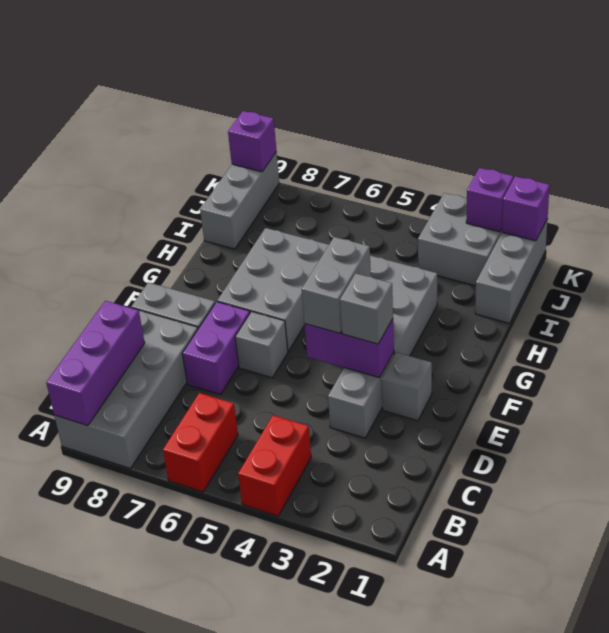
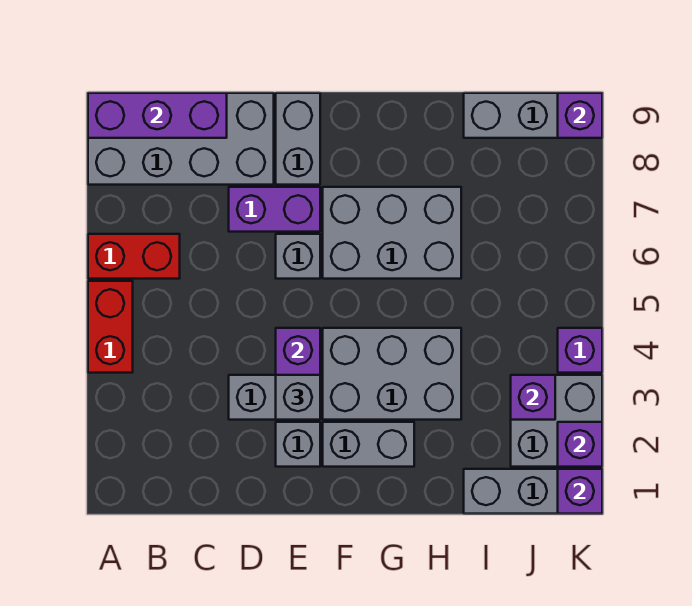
red 1x2 brick [238,415,311,516] -> red 1x2 brick turned to [88,281,133,373]
grey 1x2 brick [302,237,371,333] -> grey 1x2 brick moved to [323,422,414,467]
none -> purple 1x1 brick [511,375,555,420]
none -> purple 1x1 brick [558,328,602,373]

